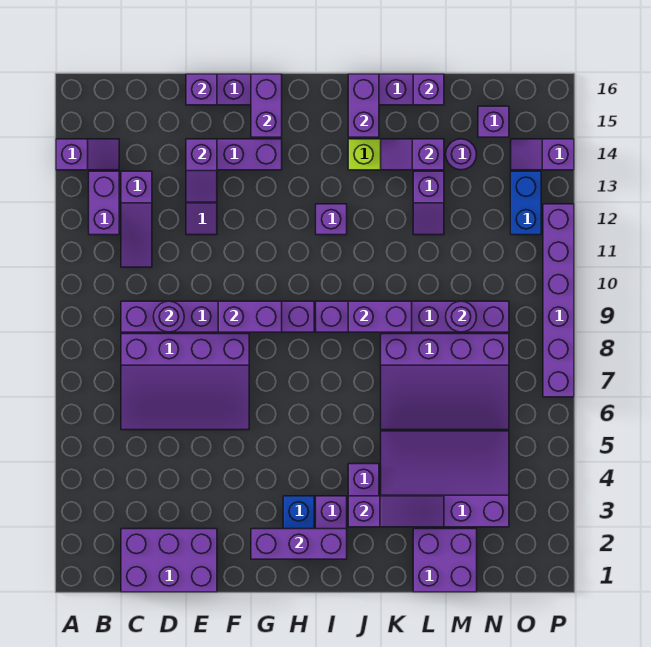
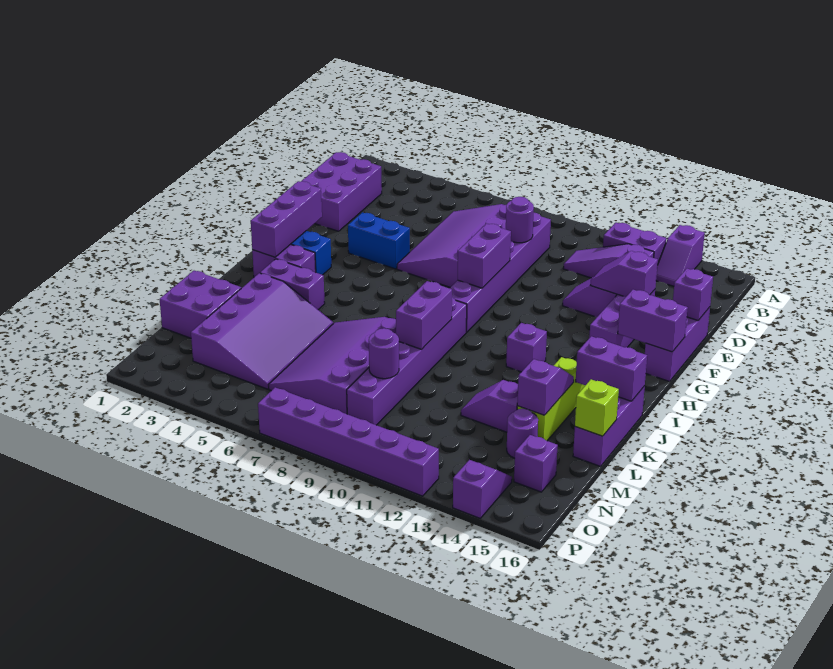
purple 1x3 slope [348,496,444,527] -> none
purple 1x1 brick [413,74,444,105] -> lime 1x1 brick [575,379,619,436]
blue 1x2 brick [511,171,541,235] -> blue 1x2 brick moved to [348,212,410,269]

